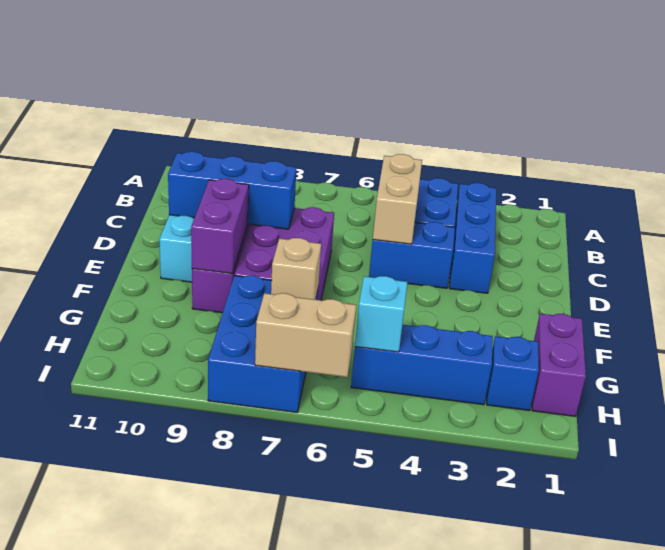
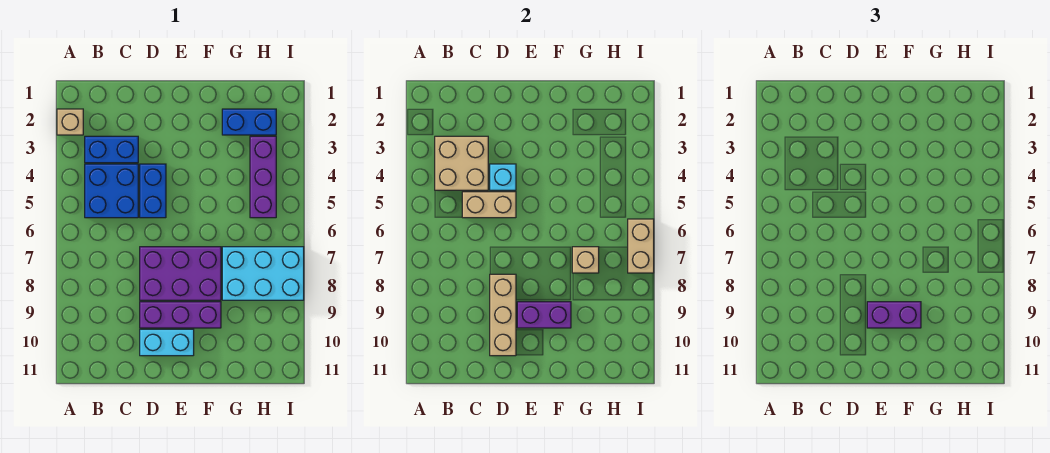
none -> tan 1x1 brick [57,109,83,135]
blue 1x3 brick [449,183,496,293] -> blue 1x2 brick [85,136,138,163]
none -> tan 2x2 brick [435,136,488,190]
blue 1x3 brick [168,152,297,229] -> tan 1x3 brick [490,274,516,356]
purple 1x2 brick [532,314,586,416] -> purple 1x2 brick moved to [867,302,921,328]
blue 2x3 brick [208,275,318,413] -> cyan 2x3 brick [222,247,304,300]
blue 1x1 brick [487,336,539,411] -> blue 1x2 brick [222,109,276,135]
blue 1x3 brick [351,325,493,405] -> purple 1x3 brick [250,136,276,218]
cyan 1x1 brick [355,276,408,352] -> cyan 1x1 brick moved to [490,164,516,190]

